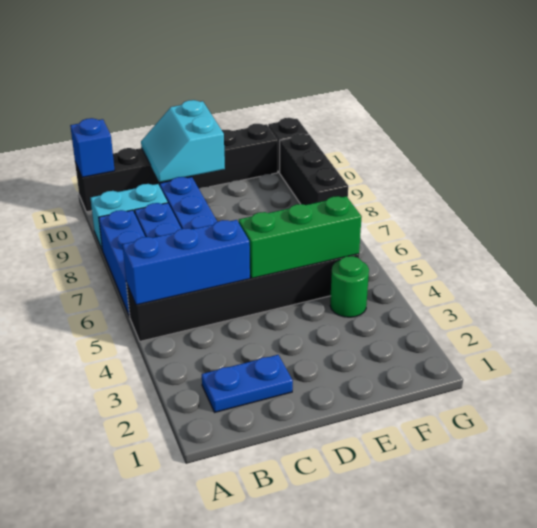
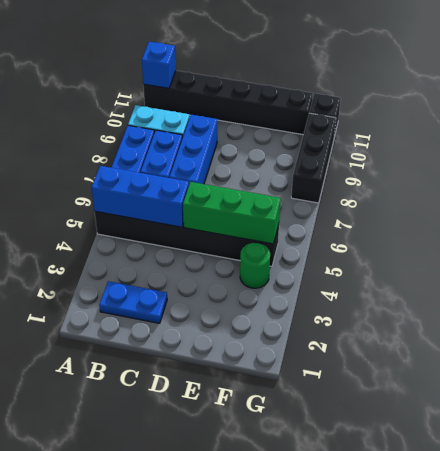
cyan 2x2 slope [141,100,225,182] -> none

